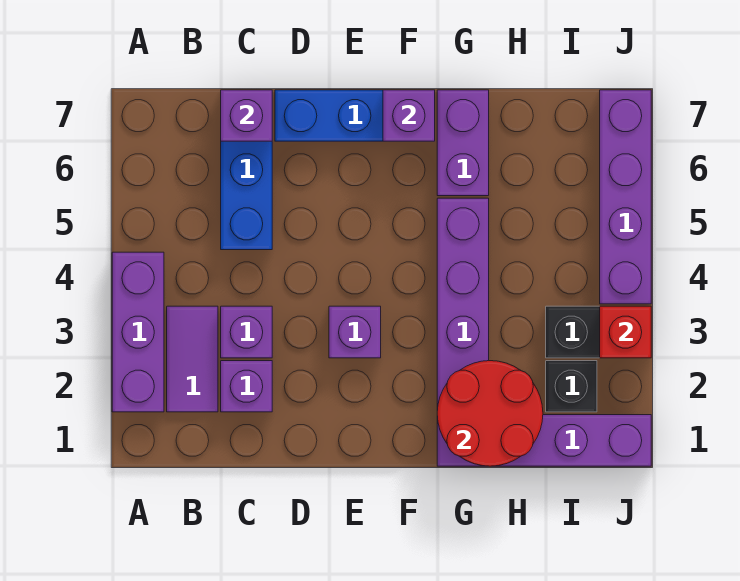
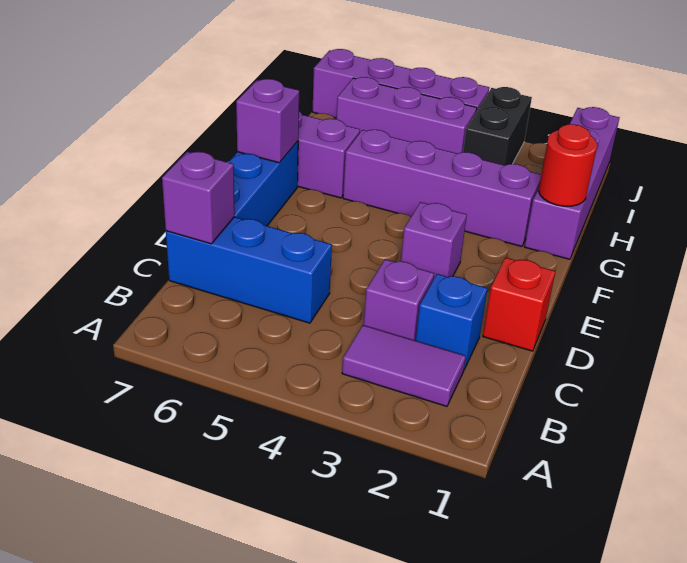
purple 1x3 brick [112,252,164,412] -> purple 1x3 brick moved to [336,77,477,154]
purple 1x1 brick [221,361,272,412] -> blue 1x1 brick [416,274,487,369]
red 2x2 round brick [437,361,543,466] -> red 1x1 round brick [539,124,597,206]
black 1x1 brick [546,361,597,412] -> none
red 1x1 brick [600,306,651,358] -> red 1x1 brick moved to [483,258,555,351]

